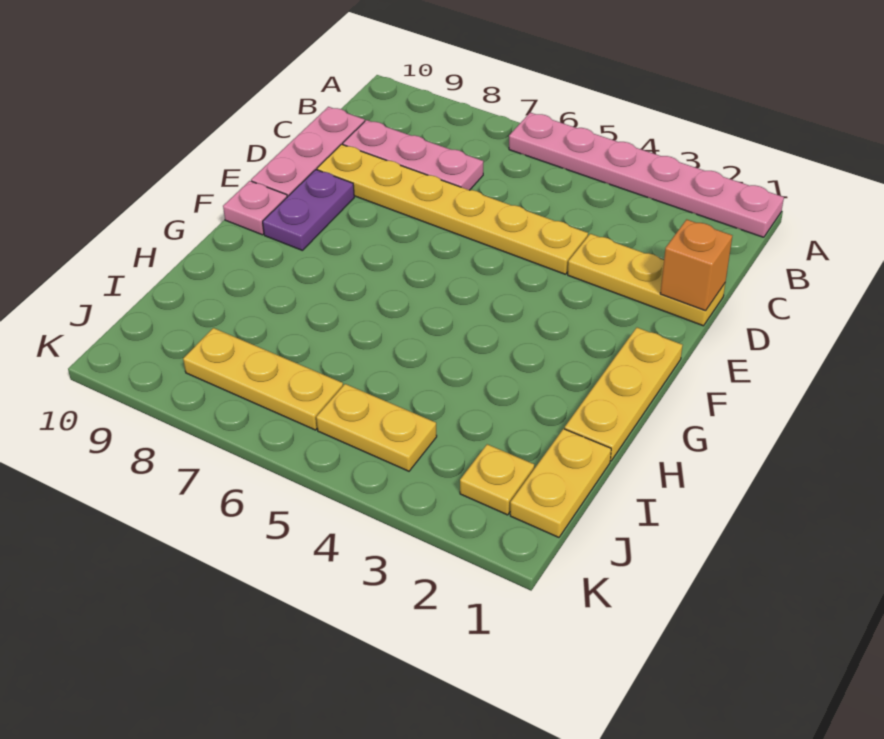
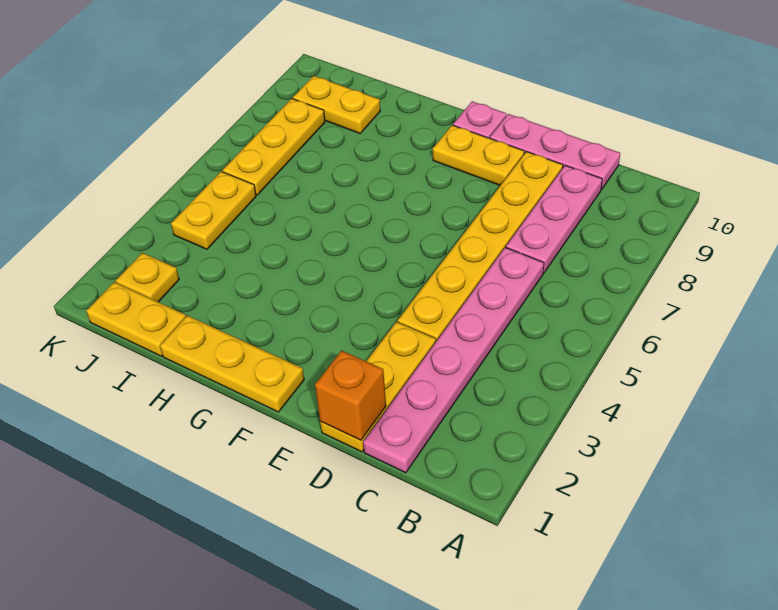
pink 1x6 plate [509,113,784,237] -> pink 1x6 plate moved to [363,247,544,473]
purple 1x2 plate [263,170,354,250] -> yellow 1x2 plate [433,125,525,185]
none -> yellow 1x2 plate [293,76,380,133]

